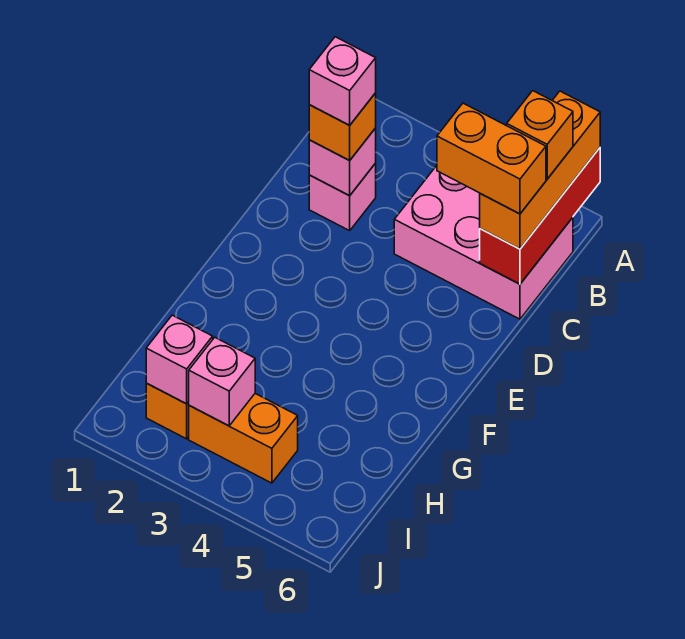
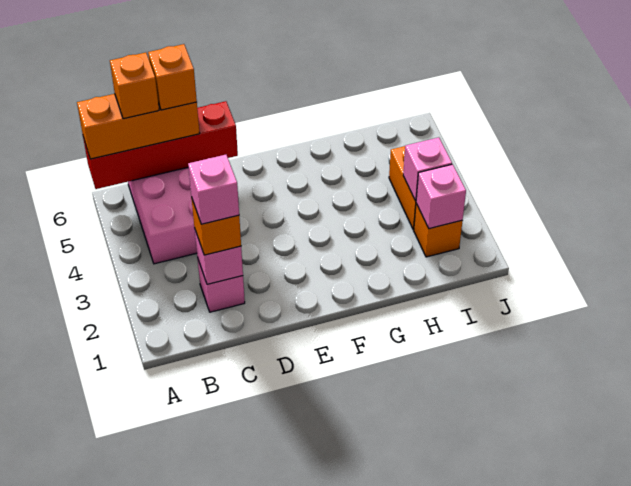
red 1x3 brick [480,148,600,284] -> red 1x4 brick [83,101,238,189]
orange 1x2 brick [437,103,546,214] -> orange 1x1 brick [148,44,197,110]

